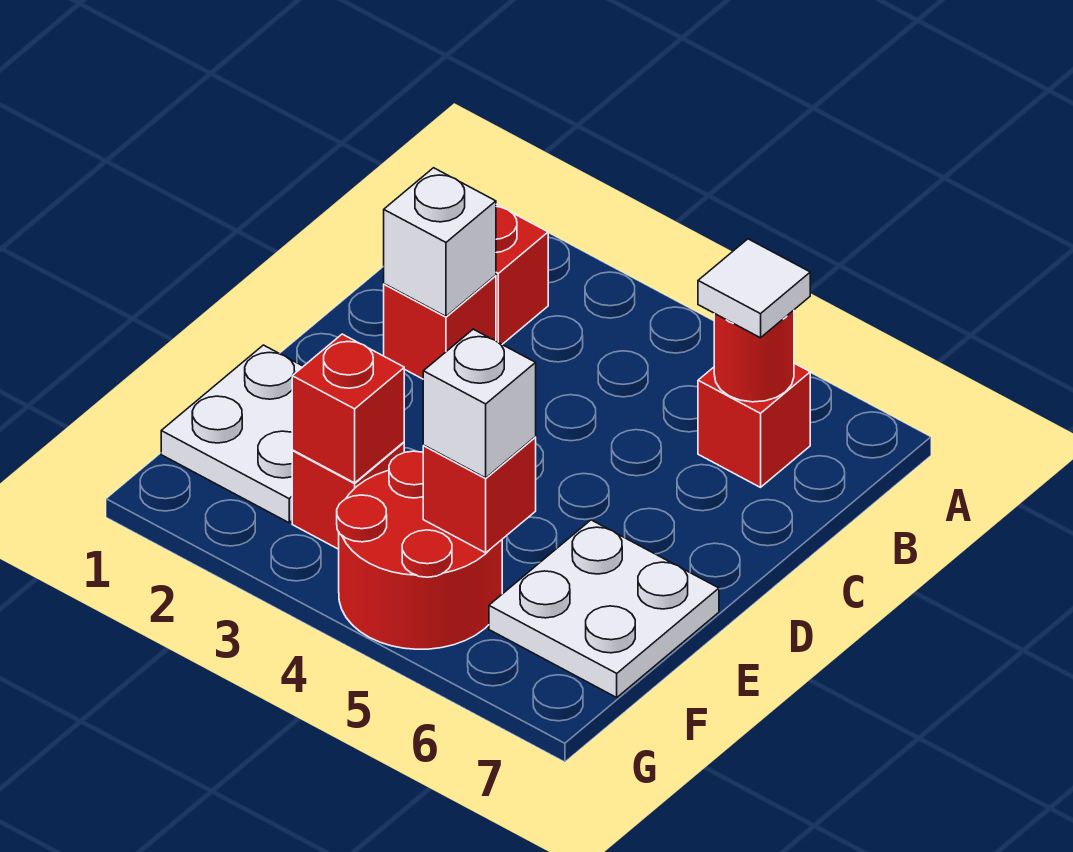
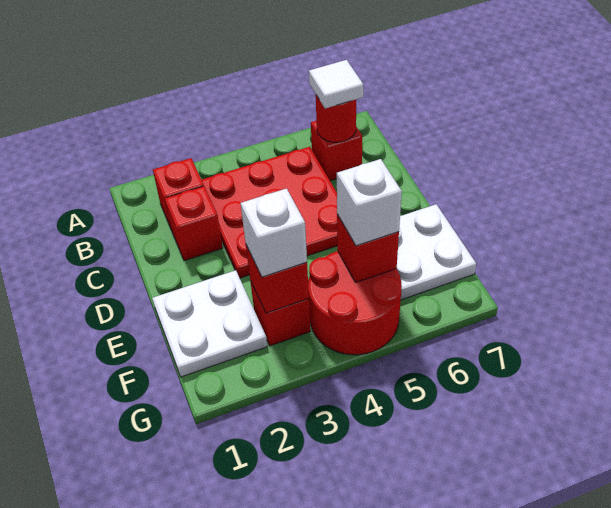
none -> red 3x3 plate [202,147,337,278]
white 1x1 brick [384,168,496,316] -> white 1x1 brick moved to [241,188,307,277]

